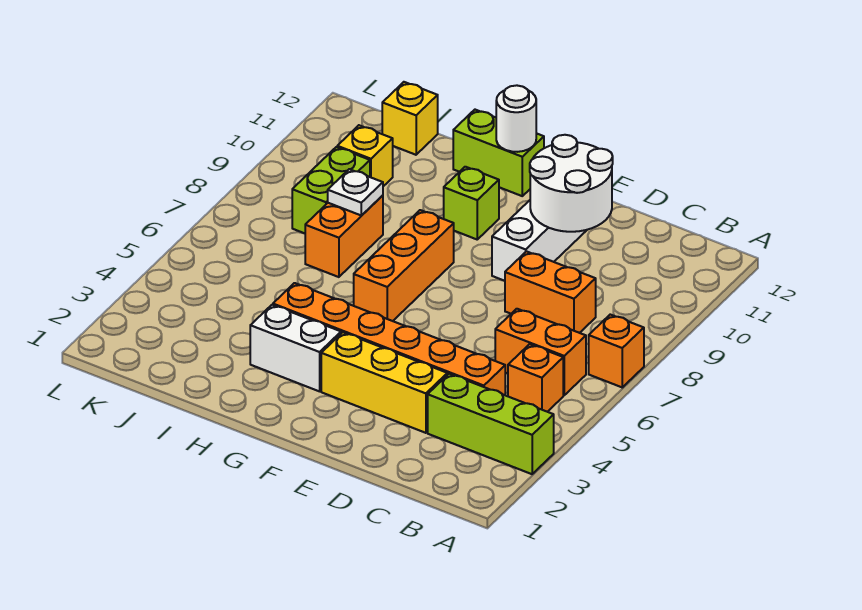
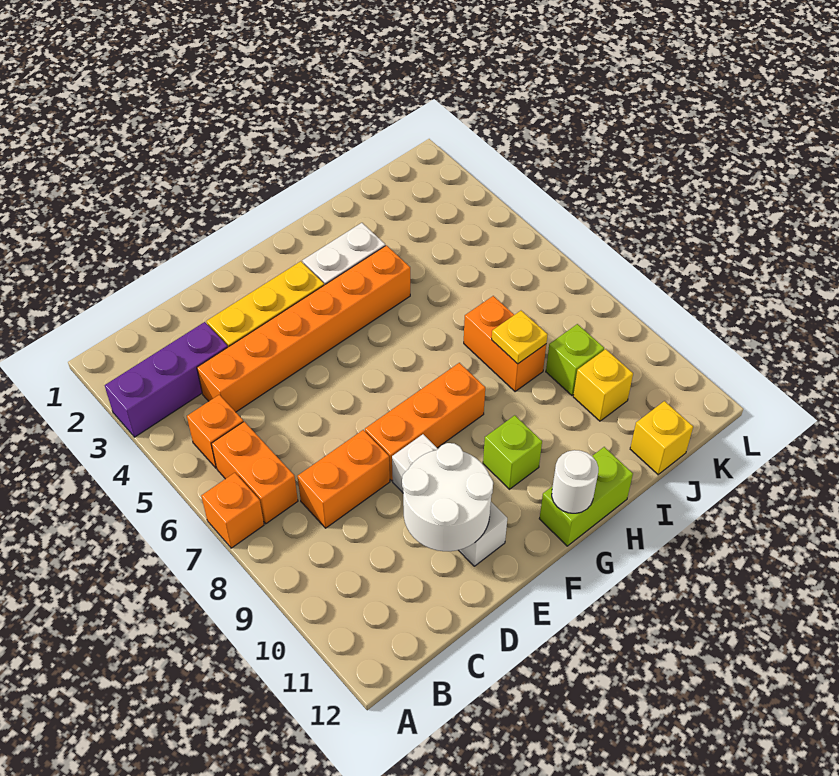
lime 1x3 brick [428,374,554,474] -> purple 1x3 brick [105,322,228,437]
orange 1x2 brick [495,309,586,395] -> orange 1x2 brick turned to [211,422,298,524]
orange 1x3 brick [354,210,454,321] -> orange 1x3 brick turned to [365,363,485,481]
white 1x1 plate [328,169,383,216] -> yellow 1x1 plate [492,311,548,364]
lime 1x2 brick [292,147,370,234] -> lime 1x1 brick [546,324,604,395]

